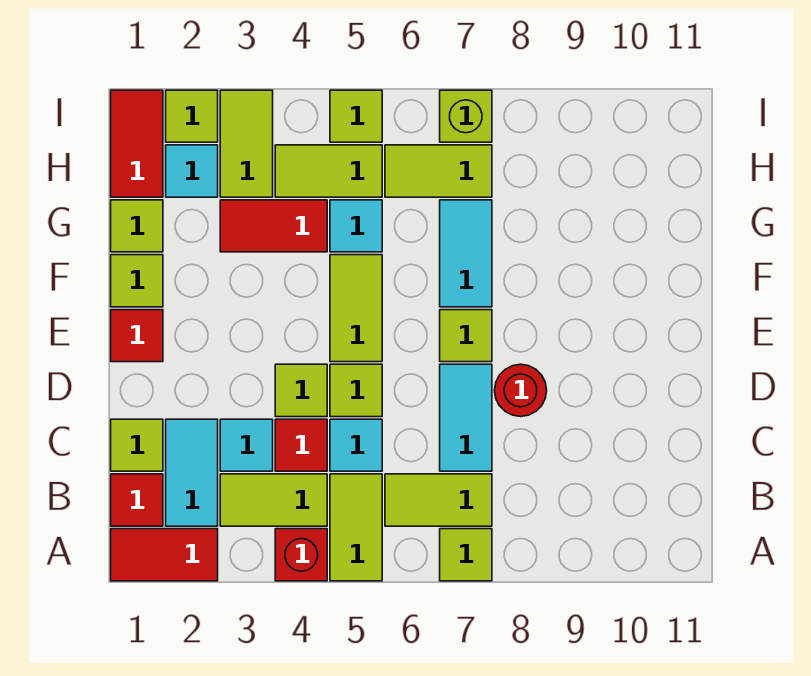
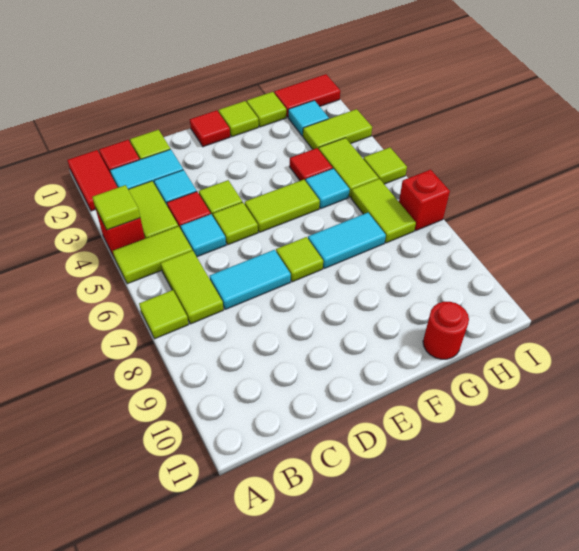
red 1x1 round brick [495,364,547,417] -> red 1x1 round brick moved to [423,302,469,359]
red 1x2 tile [220,200,327,252] -> red 1x1 tile [290,148,333,181]
lime 1x1 tile [166,90,218,142] -> lime 1x1 tile moved to [92,185,140,230]
lime 1x1 brick [440,90,492,142] -> red 1x1 brick [399,170,450,231]

